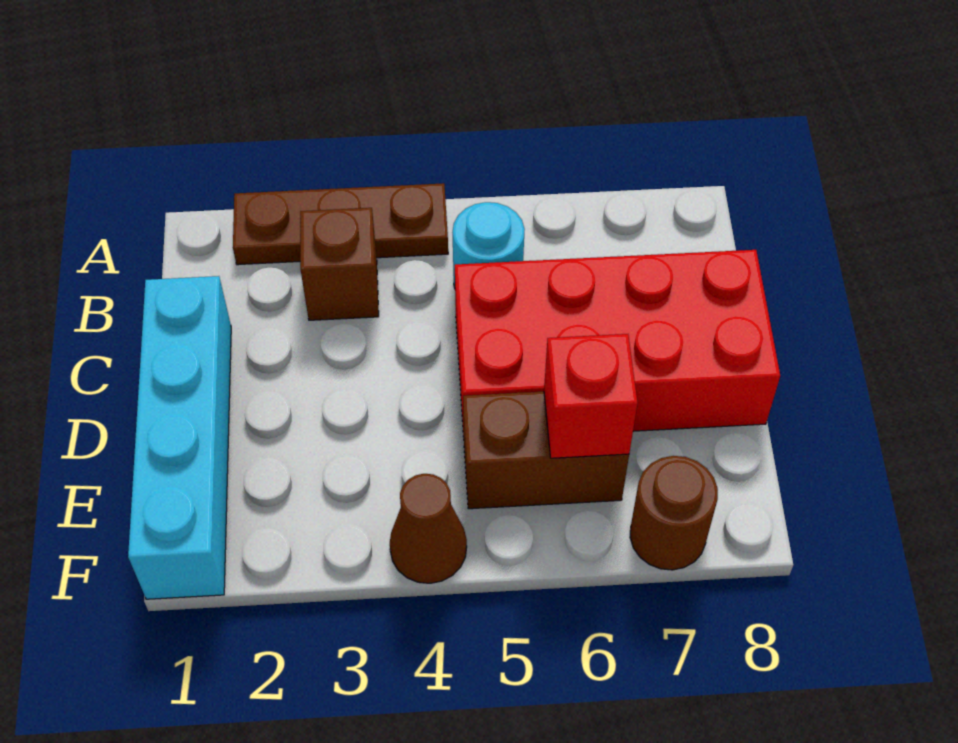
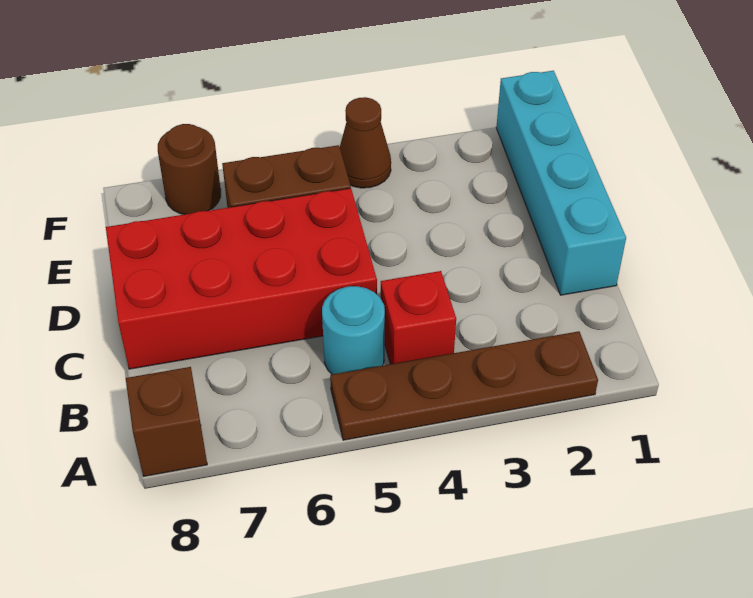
brown 1x3 plate [233,183,448,265] -> brown 1x4 plate [330,331,598,440]
brown 1x1 brick [300,208,379,320] -> brown 1x1 brick moved to [126,367,207,476]
red 1x1 brick [544,334,638,458] -> red 1x1 brick moved to [381,271,456,364]

